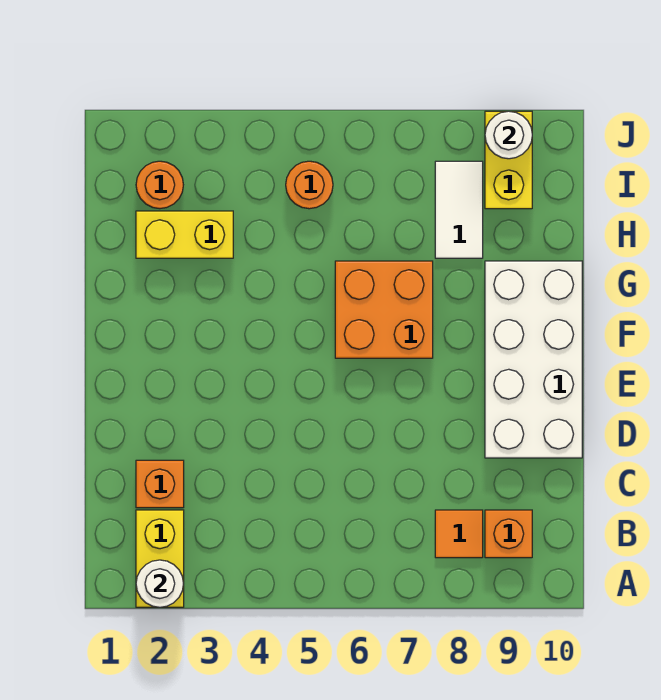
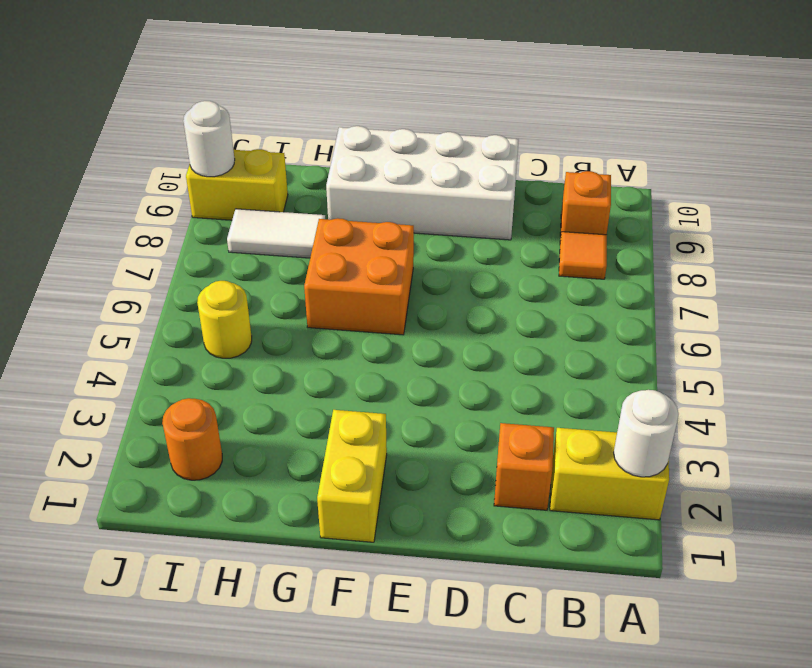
yellow 1x2 brick [136,211,233,258] -> yellow 1x2 brick moved to [317,410,387,542]
orange 1x1 round brick [286,161,333,209] -> yellow 1x1 round brick [197,281,252,358]

